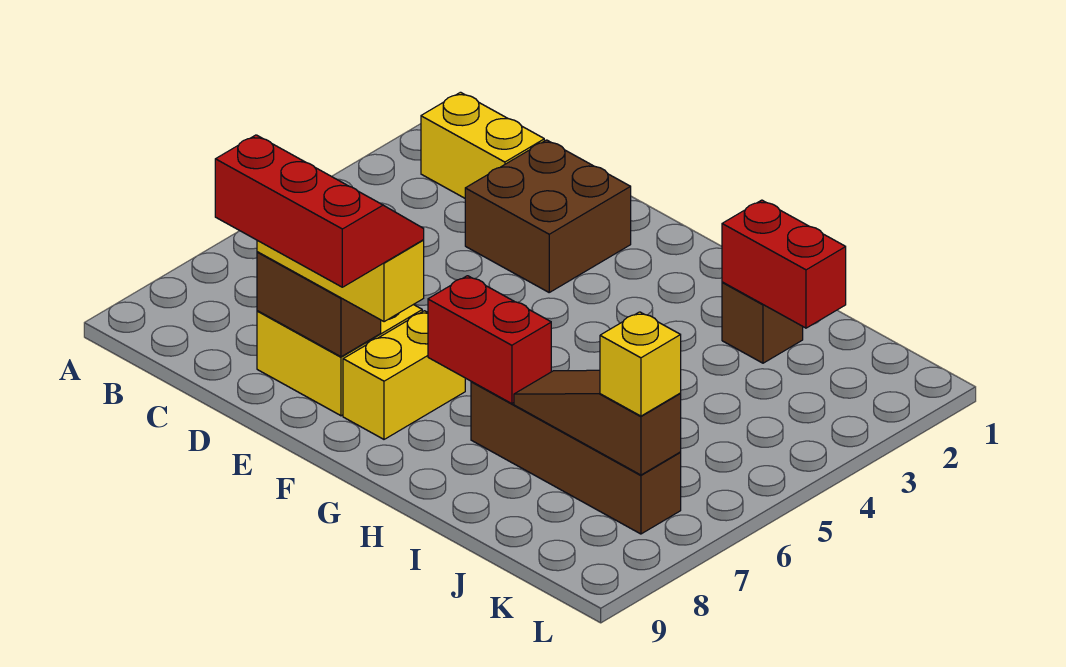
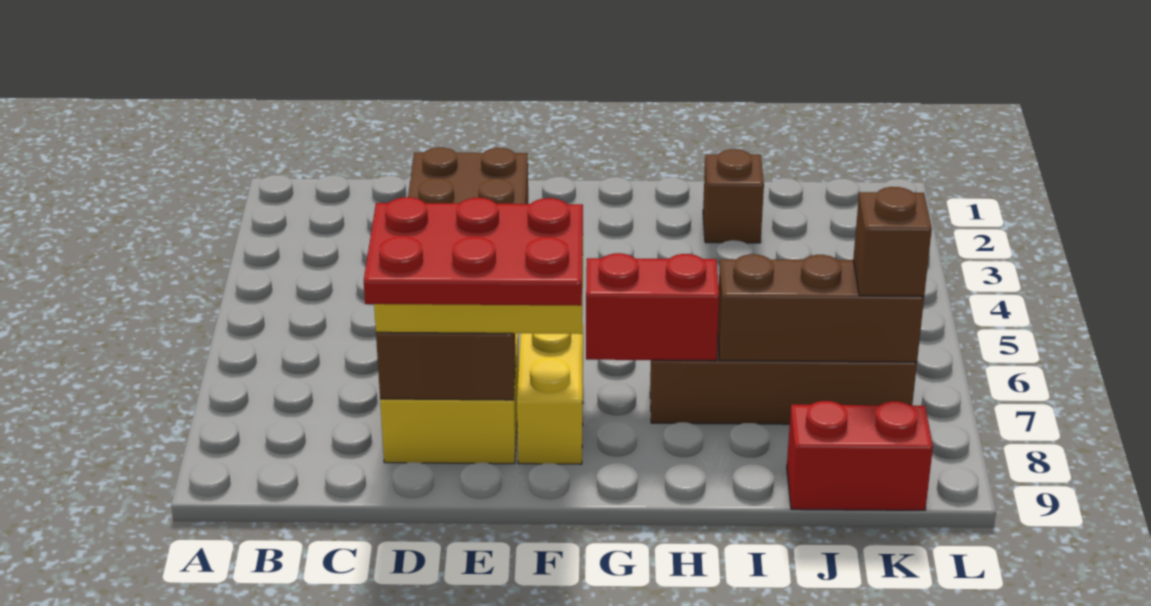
yellow 1x2 brick [421,92,544,198] -> none
red 2x3 slope [215,135,424,287] -> red 2x3 plate [364,197,583,306]
red 1x2 brick [722,200,846,328] -> red 1x2 brick moved to [787,401,933,510]
brown 1x3 slope [514,370,681,475] -> brown 1x3 brick [718,254,924,362]
yellow 1x1 brick [600,312,681,416] -> brown 1x1 brick [853,187,932,296]

